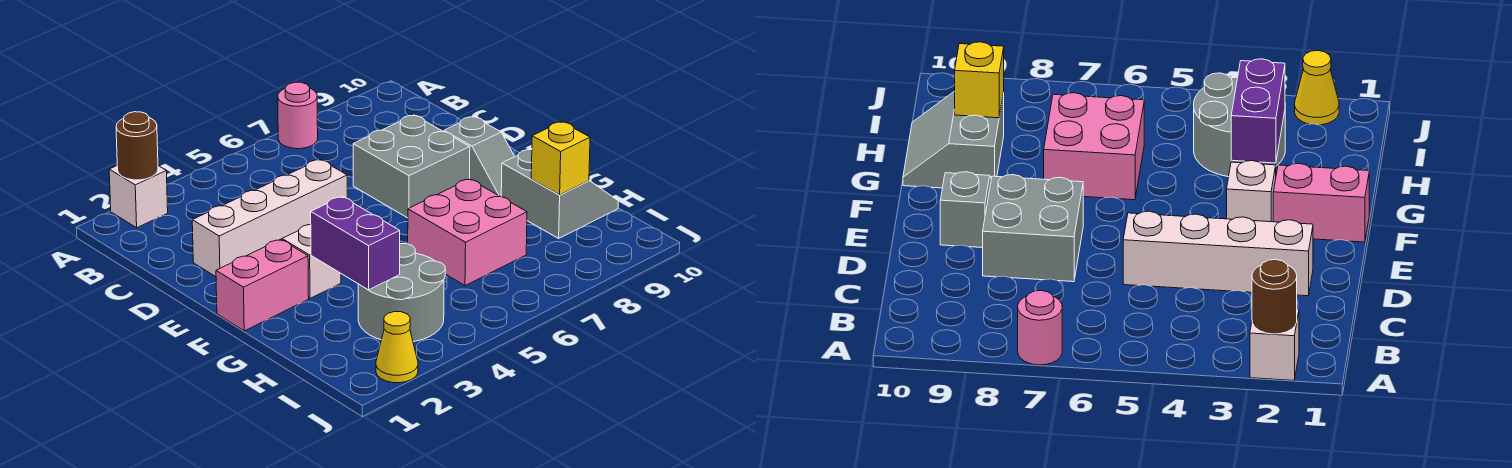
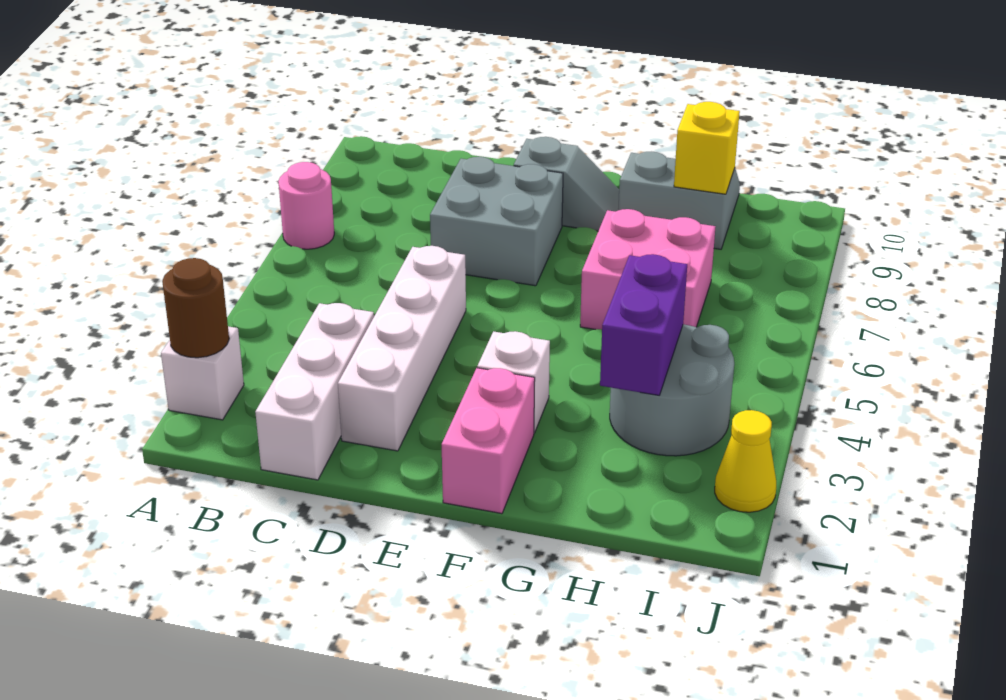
none -> white 1x3 brick [255,303,374,480]
purple 1x2 brick [311,197,400,290] -> purple 1x2 brick turned to [600,254,687,395]

